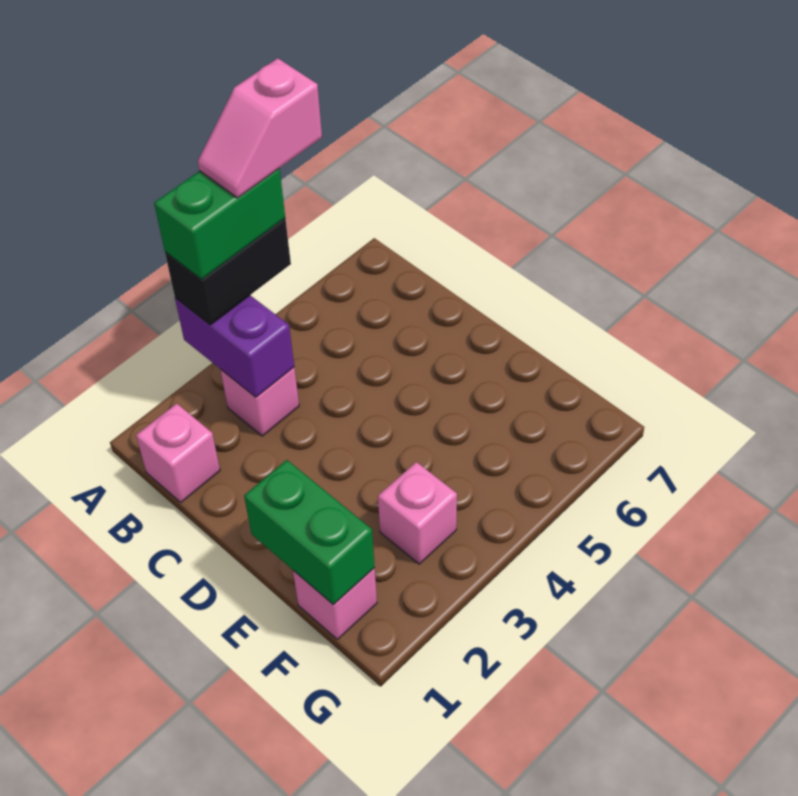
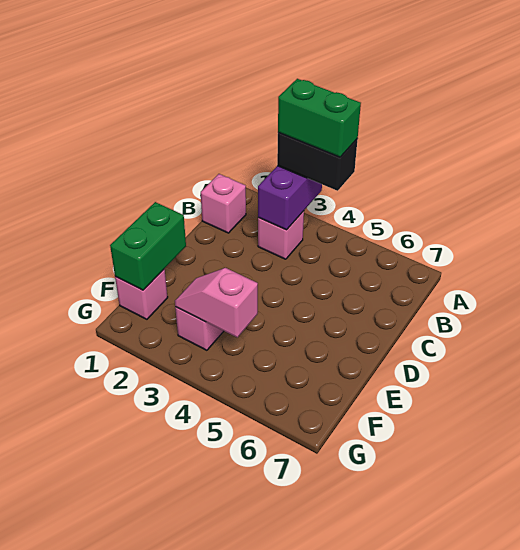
pink 1x2 slope [198,58,322,198] -> pink 1x2 slope moved to [175,268,258,337]

